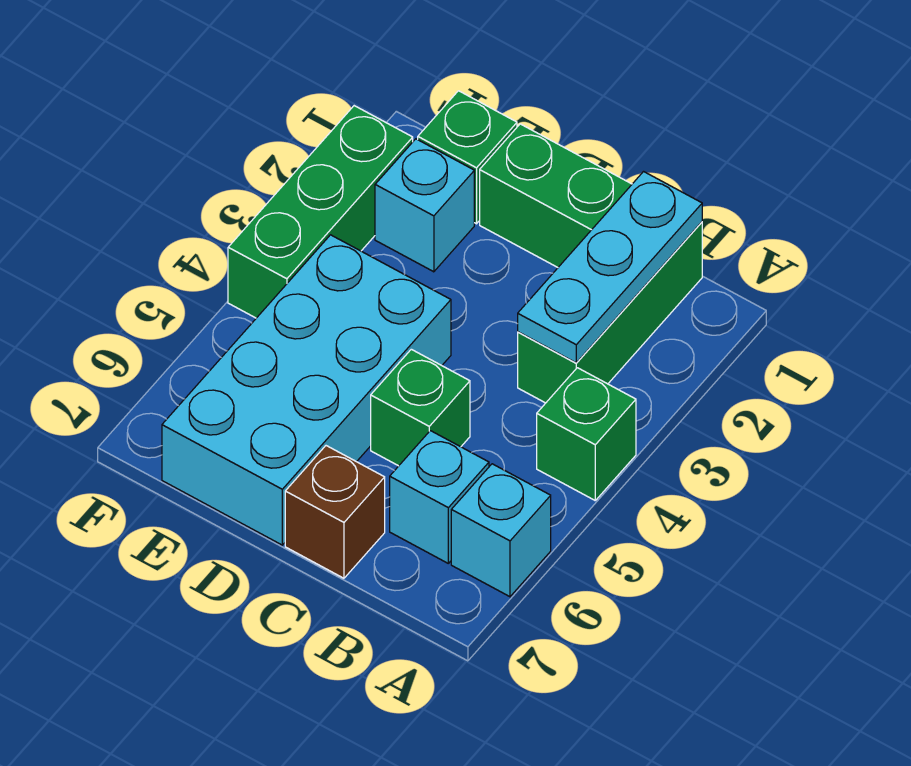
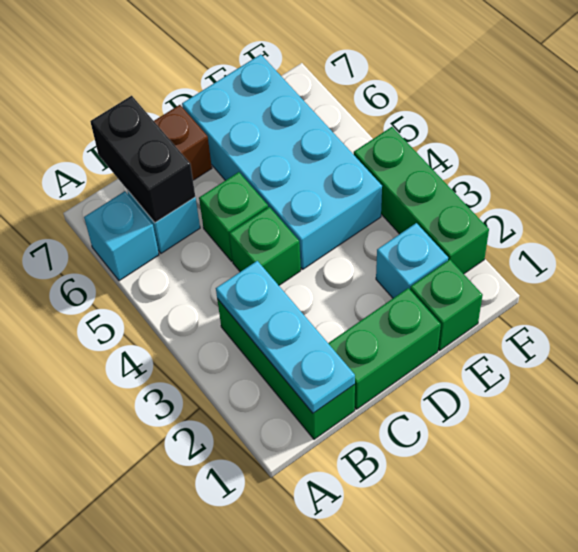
green 1x1 brick [537,368,636,500] -> green 1x1 brick moved to [229,207,301,285]
none -> black 1x2 brick [90,96,195,223]

